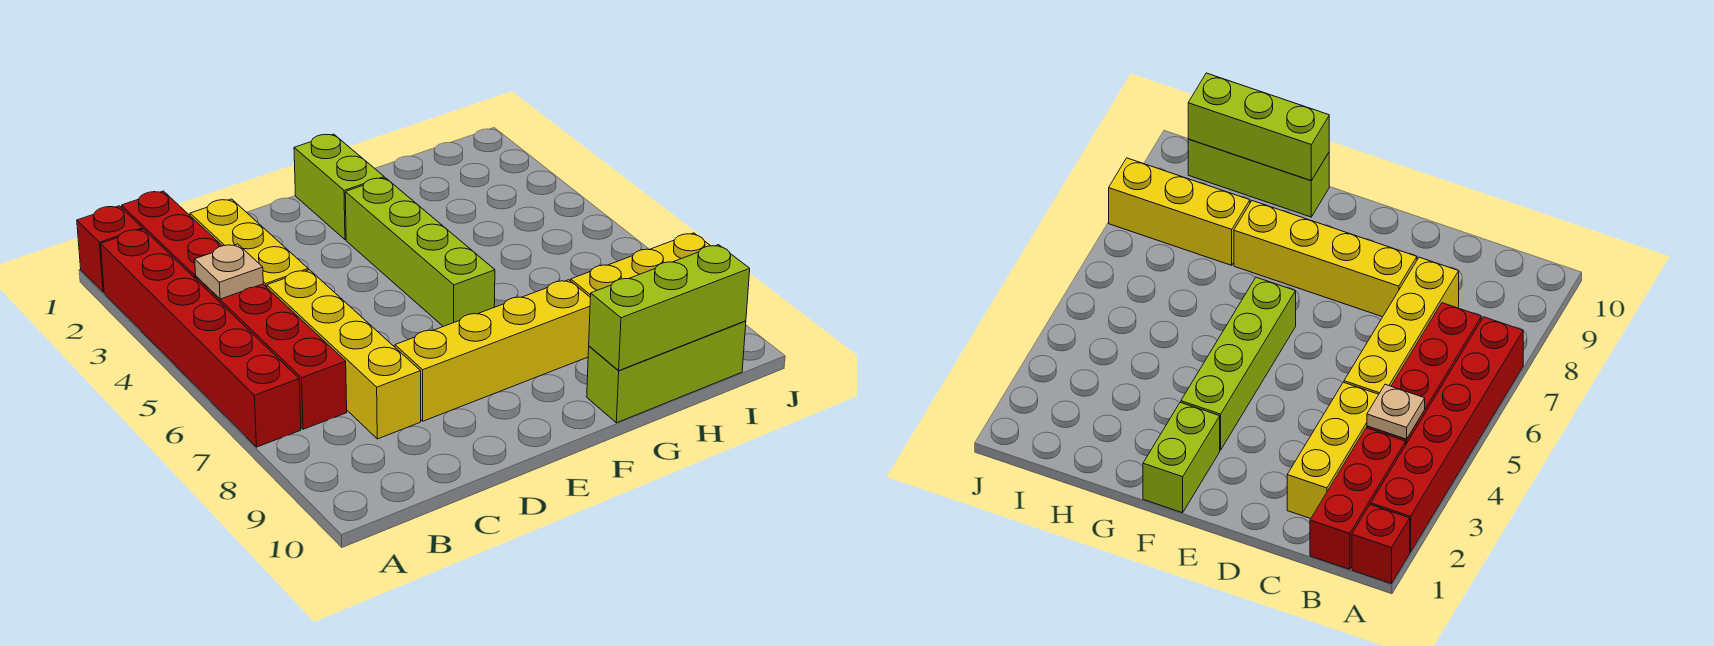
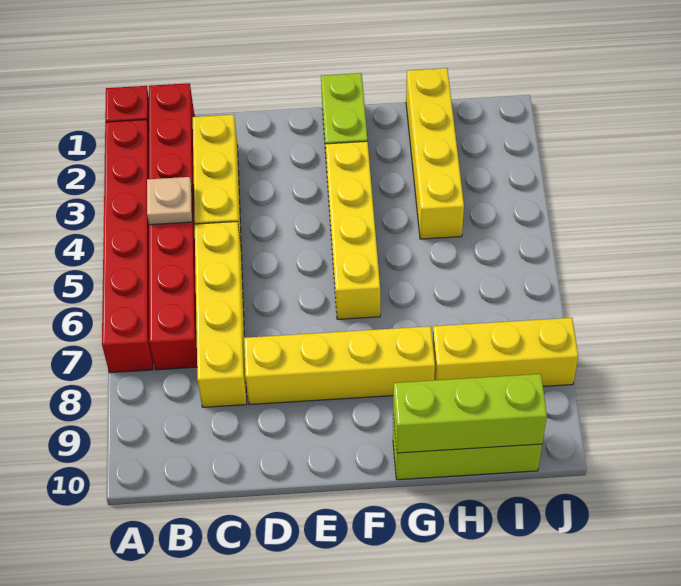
lime 1x4 brick [345,178,495,326] -> yellow 1x4 brick [326,141,380,319]
none -> yellow 1x4 brick [406,68,464,239]

